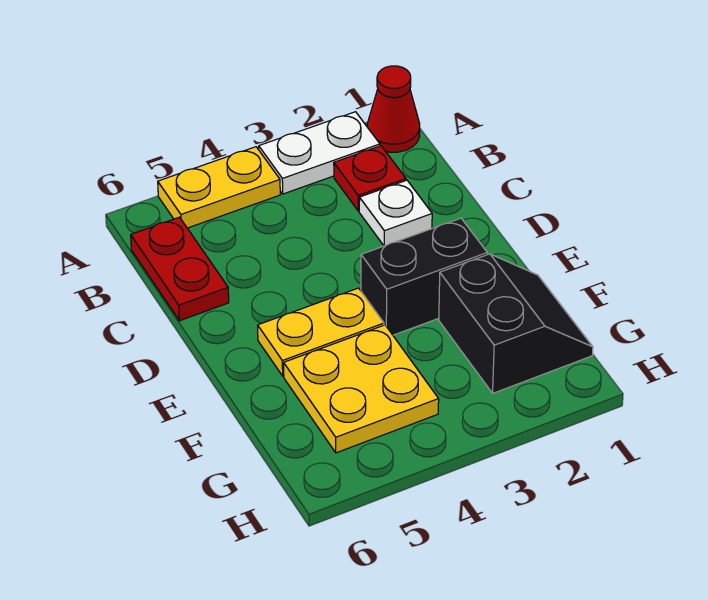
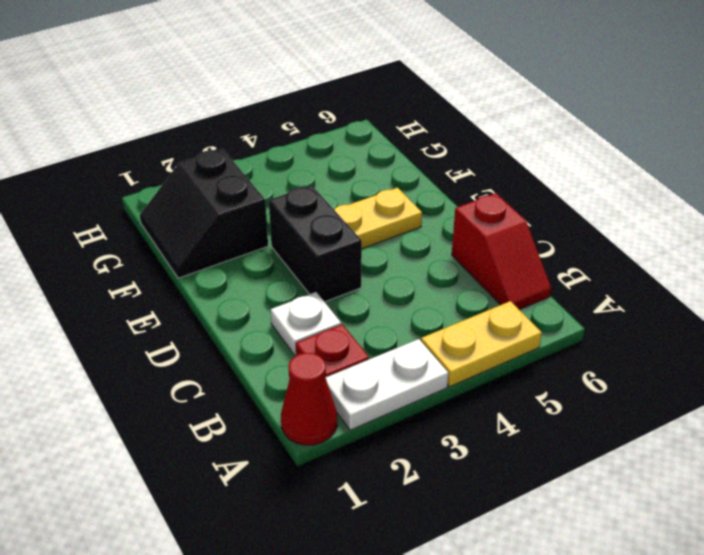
red 1x2 plate [131,217,229,321] -> red 1x2 slope [452,193,551,309]
black 1x2 brick [361,218,487,335] -> black 1x2 brick turned to [269,185,362,302]
yellow 2x2 plate [284,325,439,453] -> none

